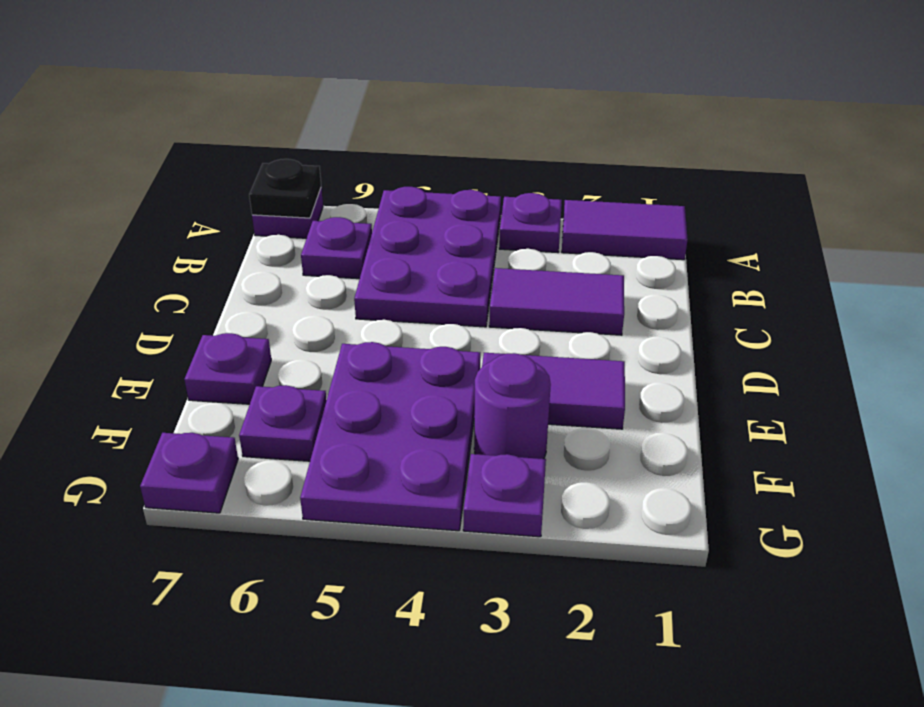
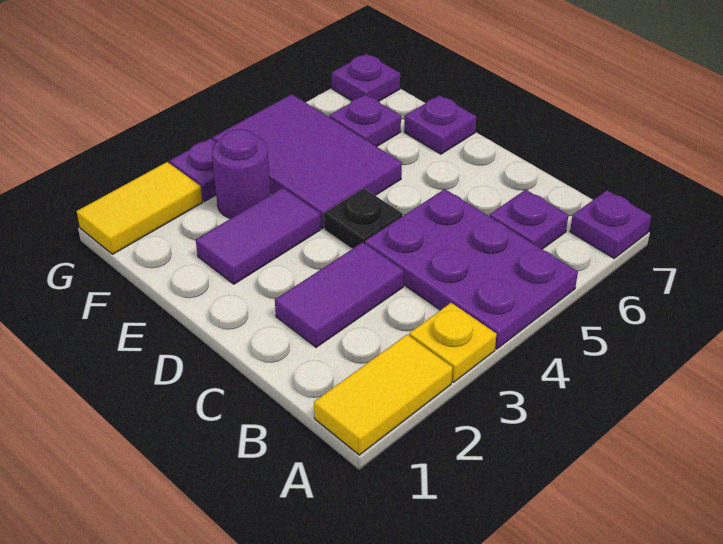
purple 1x2 tile [562,200,688,260] -> yellow 1x2 tile [314,335,453,455]
purple 1x1 plate [499,193,562,253] -> yellow 1x1 plate [409,303,497,382]
black 1x1 plate [249,159,321,218] -> black 1x1 plate moved to [324,188,403,249]
purple 2x3 plate [300,342,480,531] -> purple 2x3 tile [213,94,402,228]
none -> yellow 1x2 tile [77,162,203,254]

